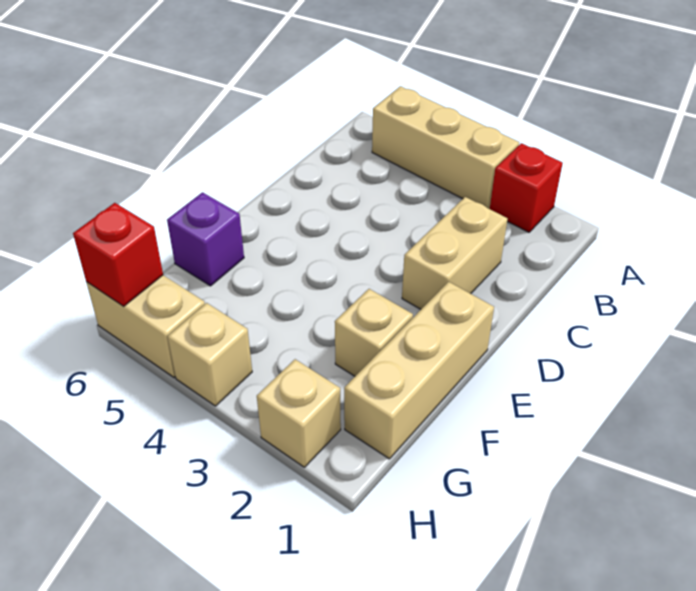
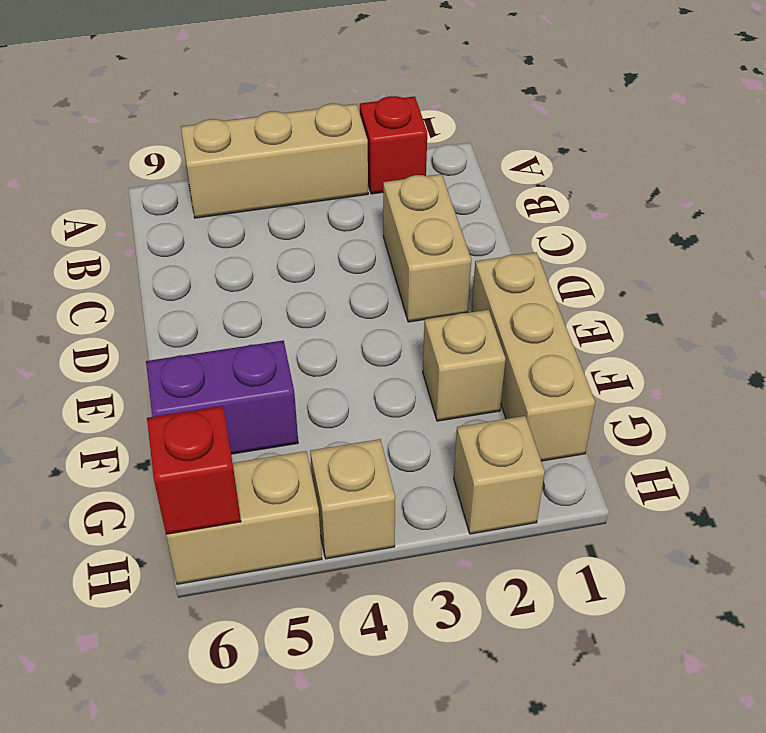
purple 1x1 brick [167,193,244,286] -> purple 1x2 brick [146,340,298,454]

